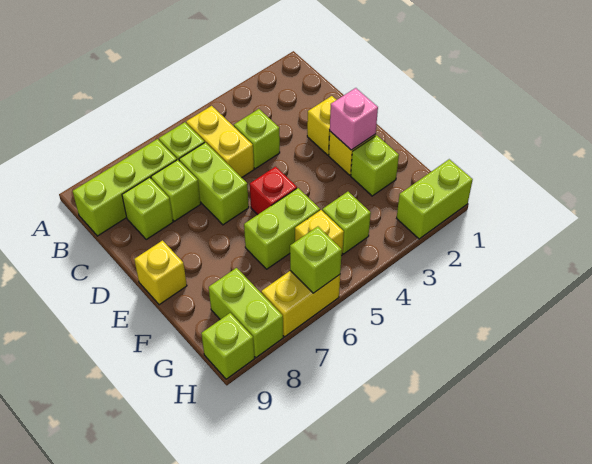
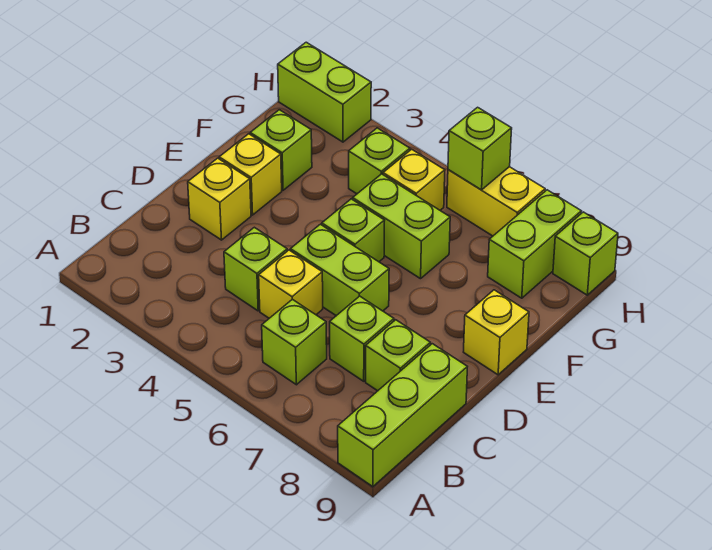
yellow 1x2 brick [186,106,254,178] -> yellow 1x1 brick [259,250,323,318]
lime 1x3 brick [73,139,177,236] -> lime 1x3 brick turned to [338,344,467,487]
lime 1x2 brick [179,142,249,225] -> lime 1x2 brick turned to [290,224,389,316]
pink 1x1 brick [330,88,378,150] -> none
red 1x1 brick [250,167,297,215] -> lime 1x1 brick [322,199,385,262]

